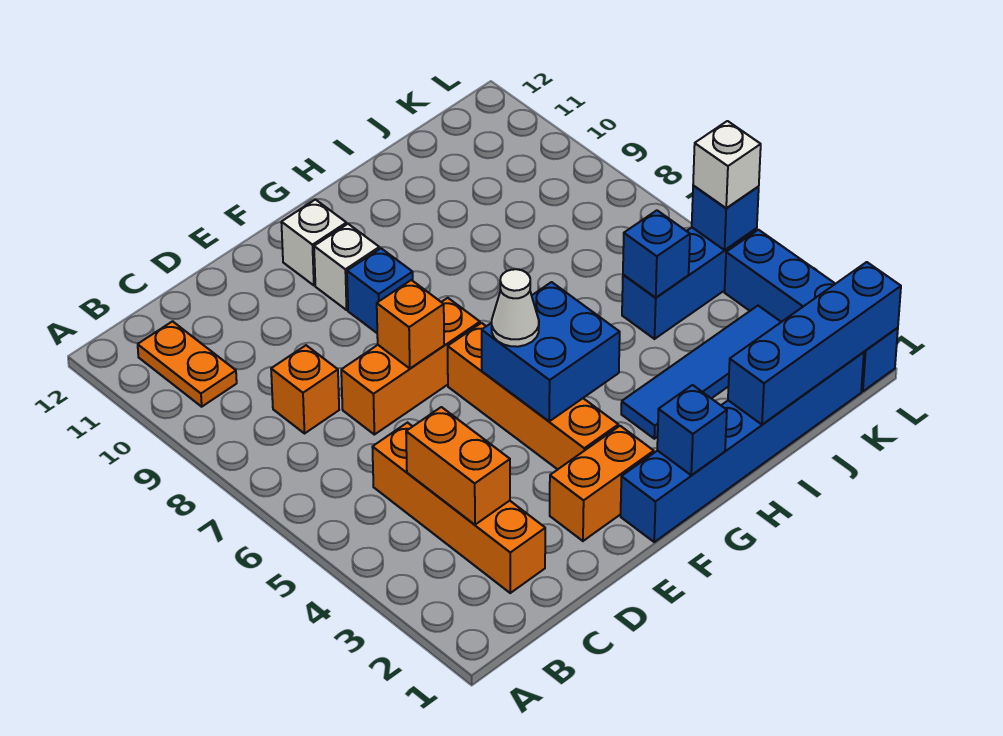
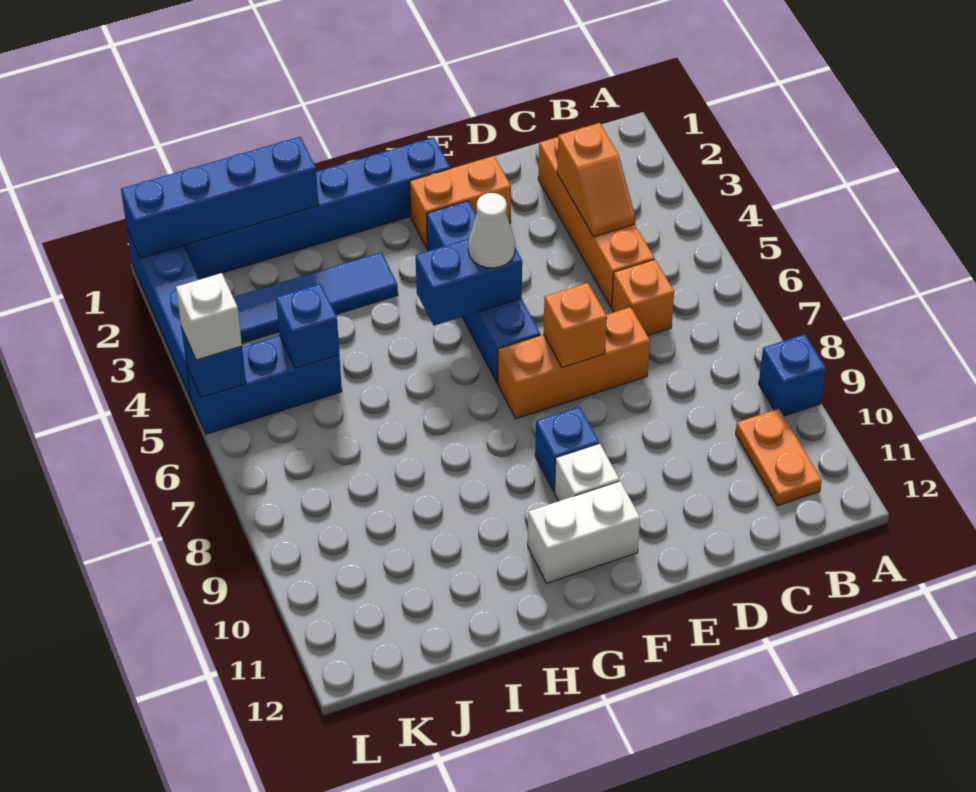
orange 1x2 brick [406,407,510,525] -> orange 1x2 slope [557,123,635,237]
orange 1x1 brick [271,345,339,433] -> orange 1x1 brick moved to [612,259,674,336]
orange 1x4 brick [448,323,618,469] -> blue 1x4 brick [427,201,540,383]
blue 2x2 brick [482,282,620,421] -> blue 1x2 brick [416,239,522,325]
white 1x1 brick [281,200,347,285] -> white 1x2 brick [528,481,640,583]
blue 1x1 brick [657,385,727,475] -> blue 1x1 brick moved to [759,334,826,416]

